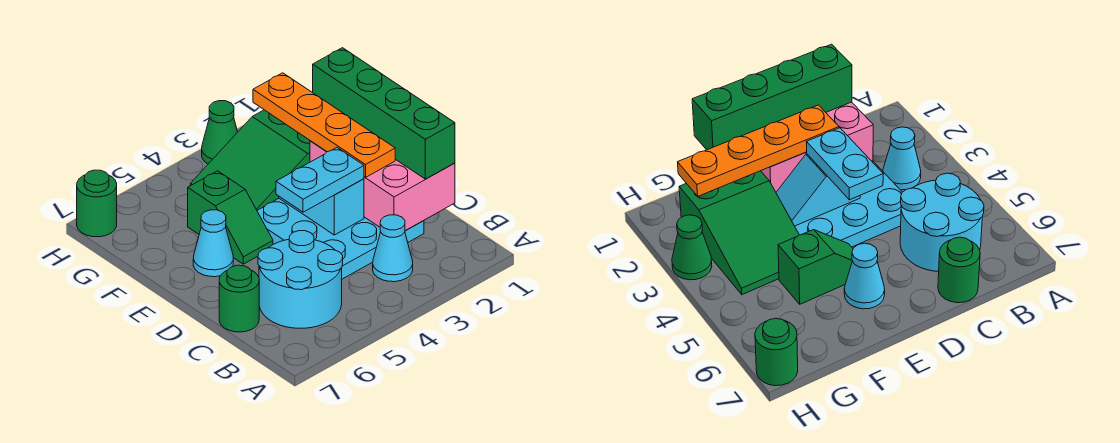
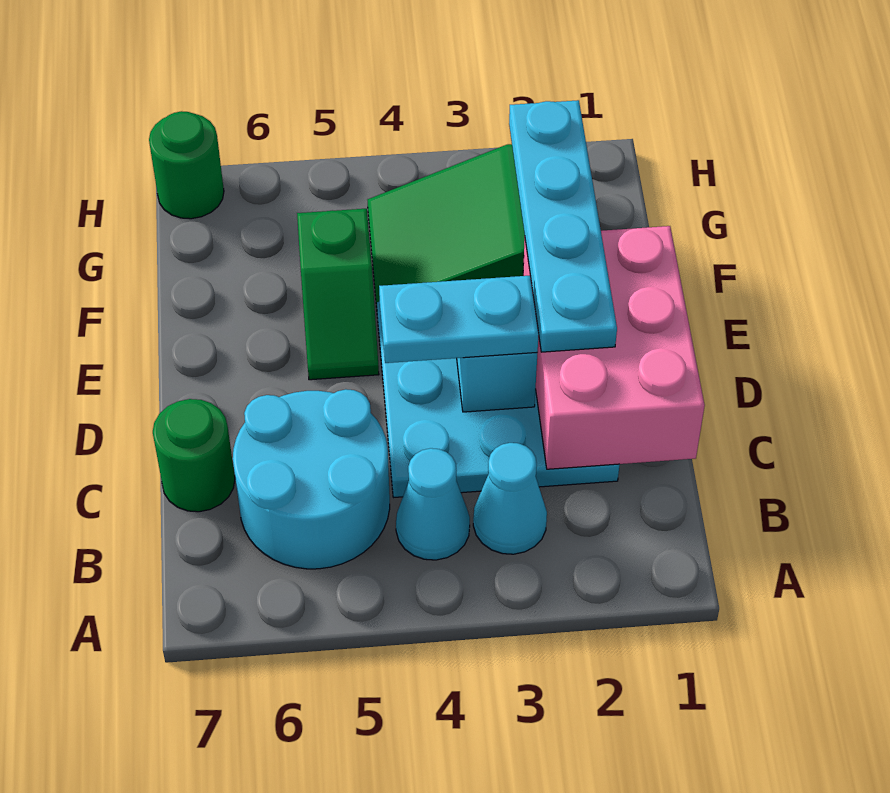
green 1x4 brick [313,48,455,179] -> none
orange 1x4 plate [253,73,395,177] -> cyan 1x4 plate [509,100,617,352]
cyan 1x1 cone [193,210,233,277] -> cyan 1x1 cone moved to [396,448,470,560]
green 1x1 cone [202,101,238,164] -> none

